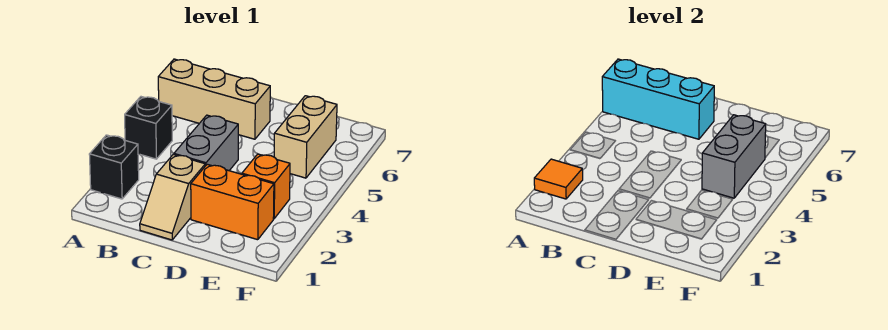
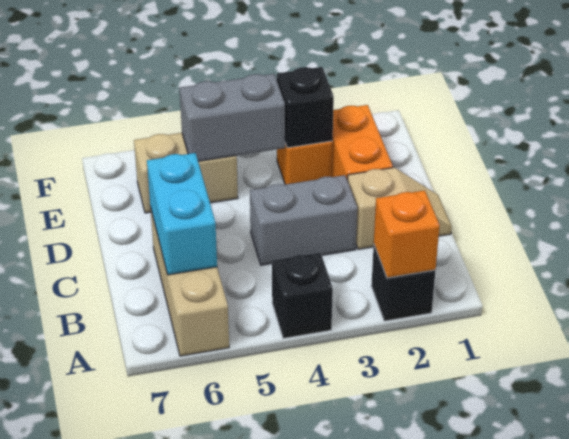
orange 1x1 tile [534,159,583,199] -> orange 1x1 brick [374,190,440,278]
cyan 1x3 brick [602,59,714,139] -> cyan 1x2 brick [147,153,217,275]
none -> black 1x1 brick [277,67,334,148]

